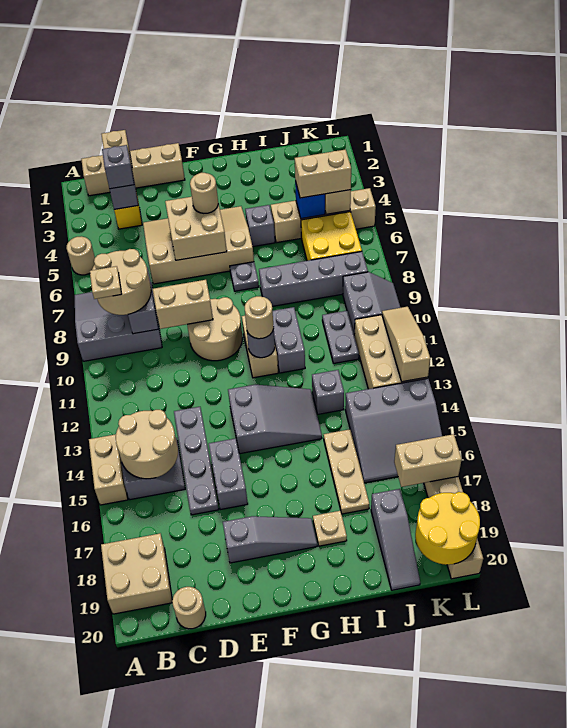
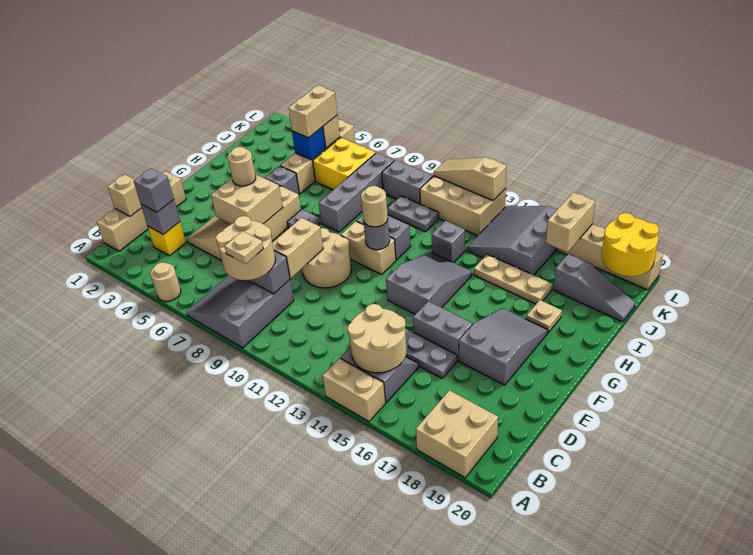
tan 1x1 round brick [172,587,206,629] -> none
grey 1x3 slope [223,516,317,563] -> grey 2x3 slope [459,308,548,385]
grey 3x3 slope [345,378,442,483] -> grey 3x3 slope turned to [467,206,557,275]

